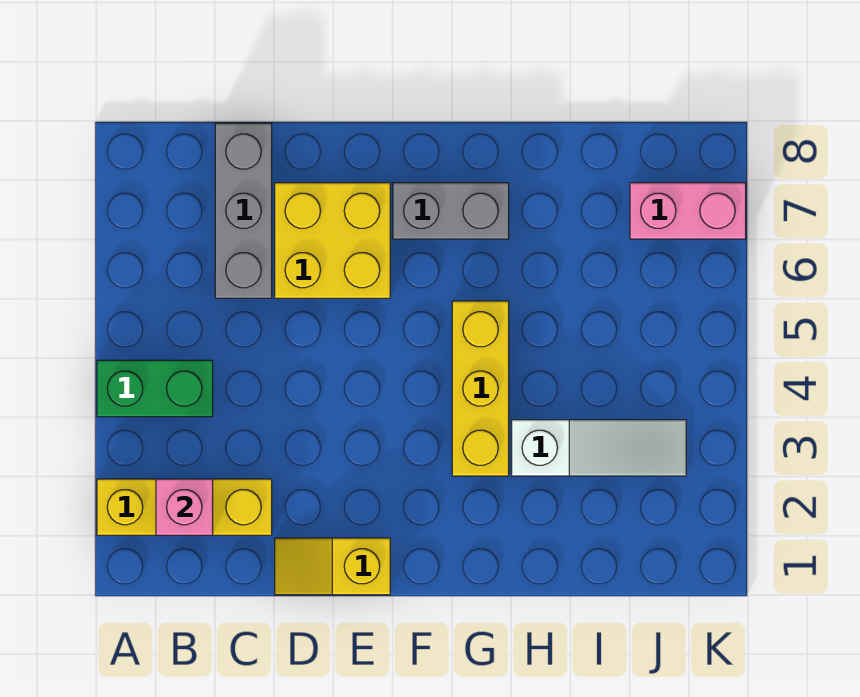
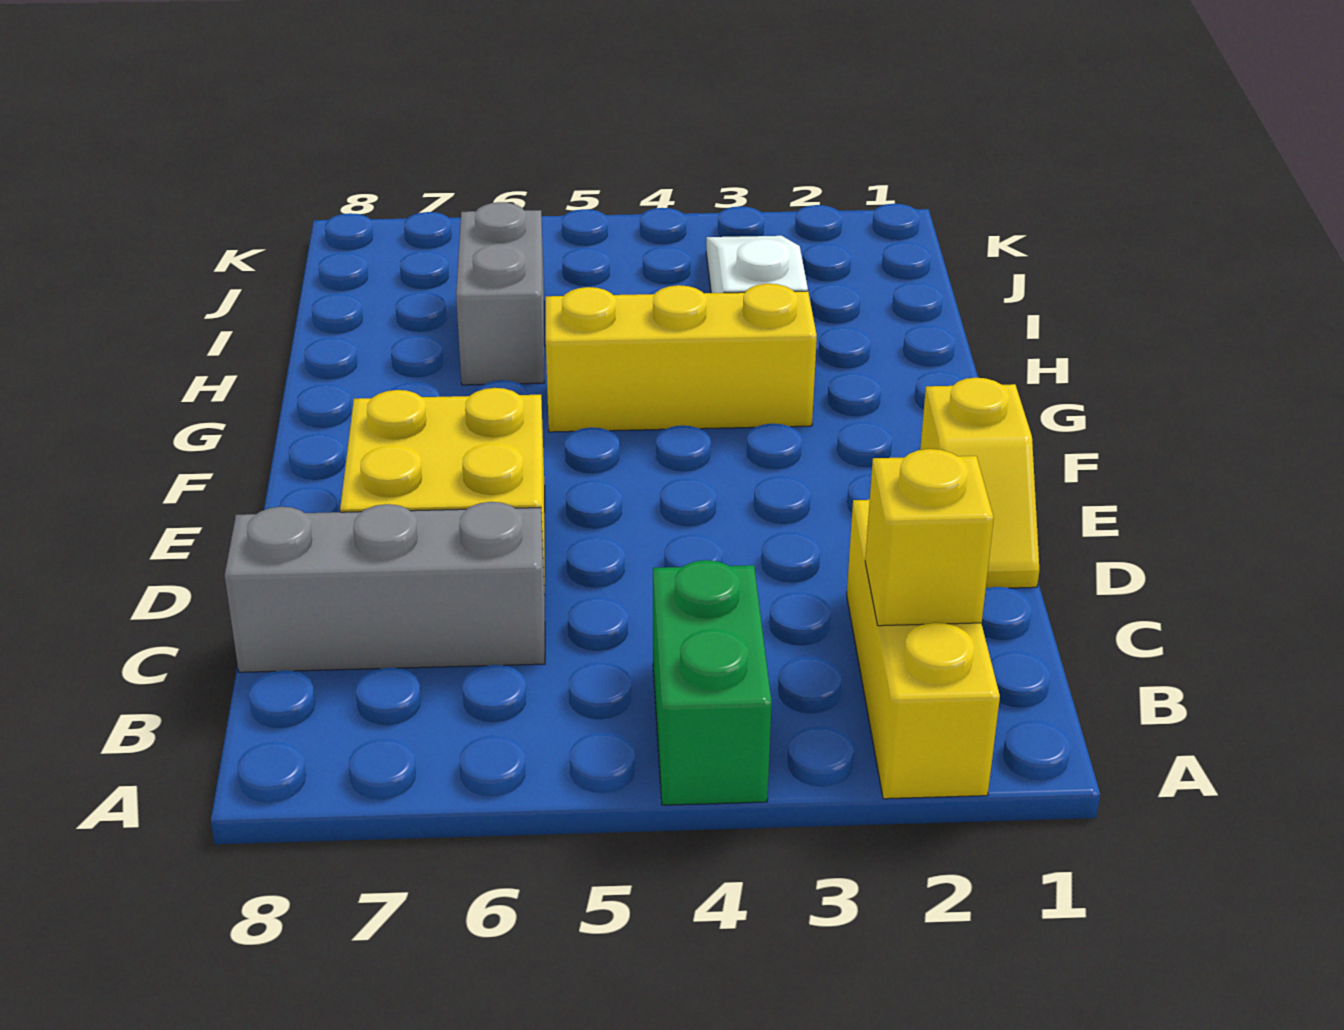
pink 1x1 brick [156,479,213,535] -> yellow 1x1 brick [865,449,994,626]
grey 1x2 brick [393,183,509,239] -> grey 1x2 brick moved to [456,202,544,385]
pink 1x2 brick [630,183,746,239] -> none

